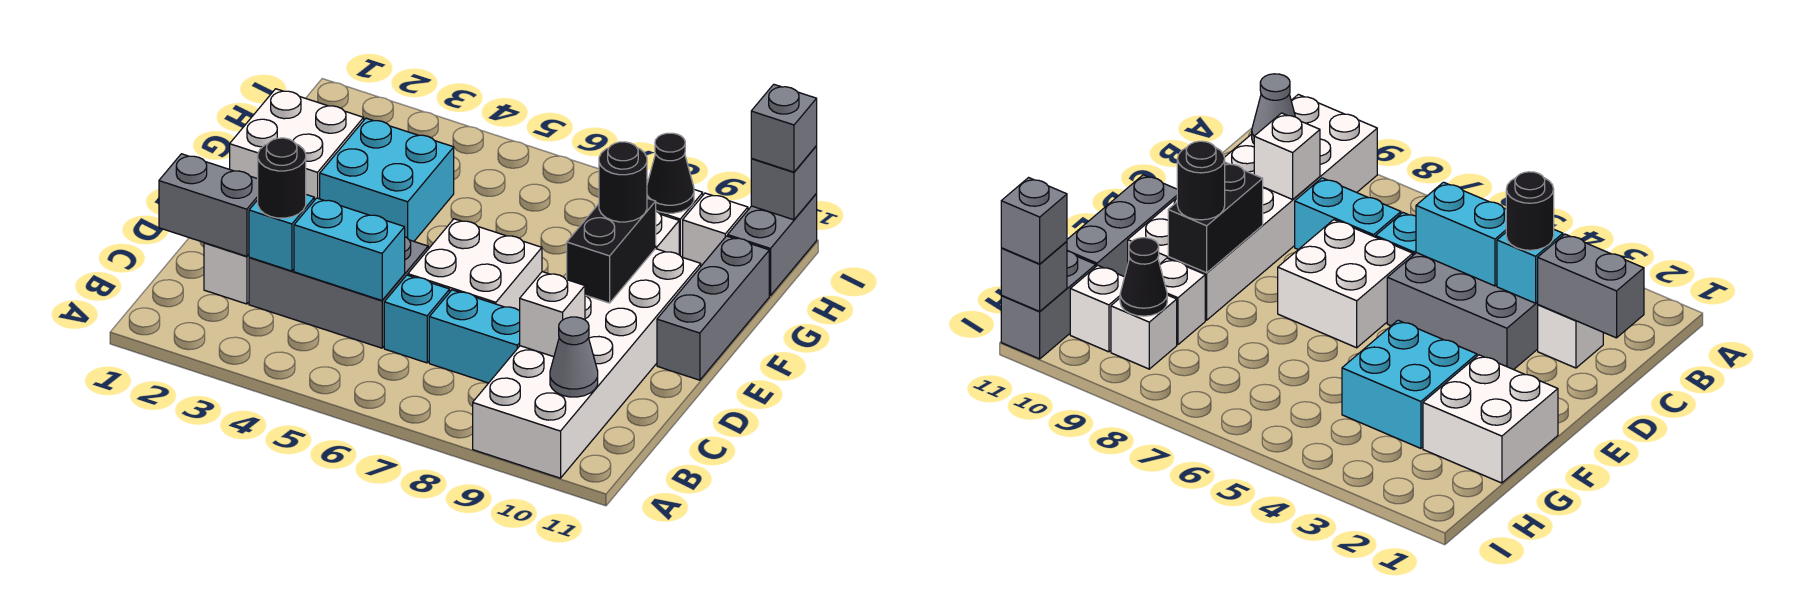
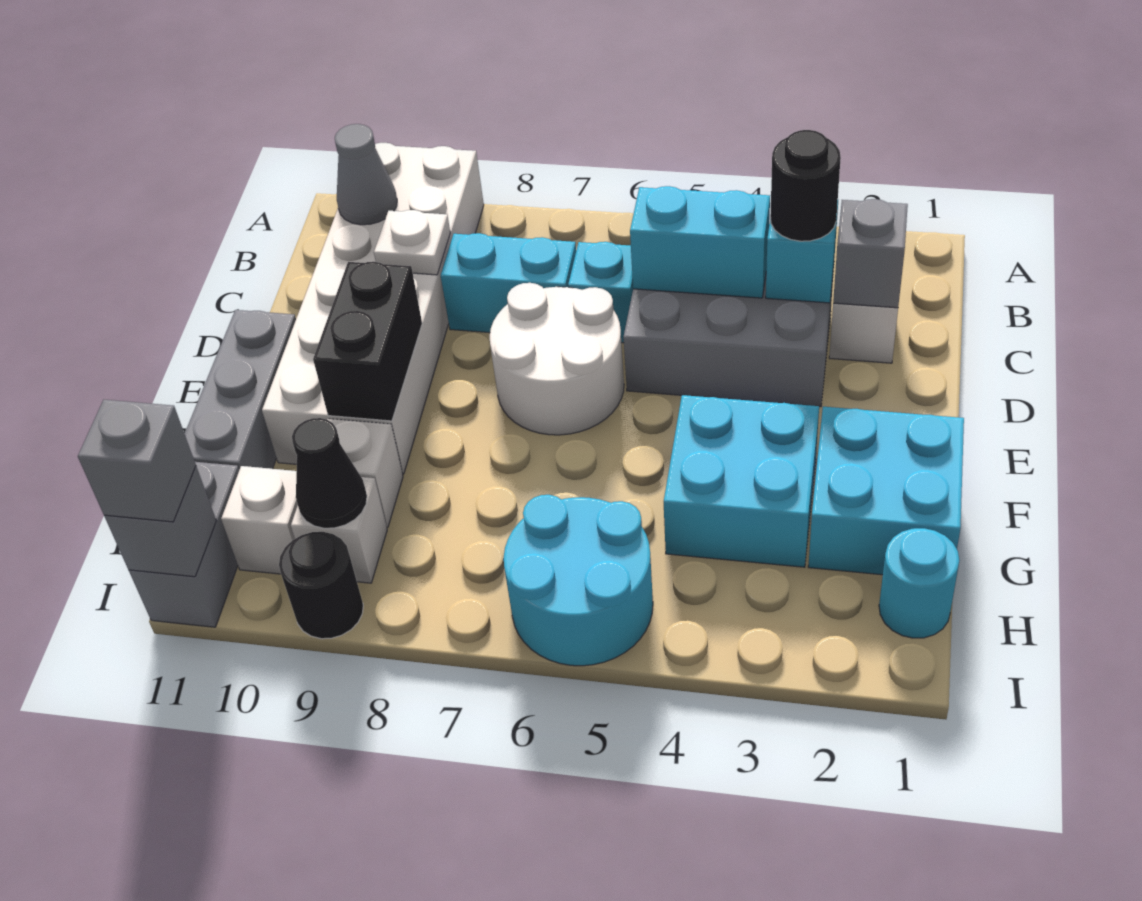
grey 1x2 brick [159,154,258,256] -> grey 1x1 brick [833,199,908,308]
white 1x1 brick [520,272,585,357] -> white 1x1 plate [374,210,450,275]
white 2x2 brick [408,219,542,311] -> white 2x2 round brick [490,283,624,435]
white 2x2 brick [230,89,364,200] -> cyan 2x2 brick [808,407,964,575]
black 1x1 round brick [599,142,647,222] -> black 1x1 round brick moved to [279,532,363,639]
none -> cyan 1x1 round brick [879,528,959,638]
none -> cyan 2x2 round brick [504,495,653,666]

